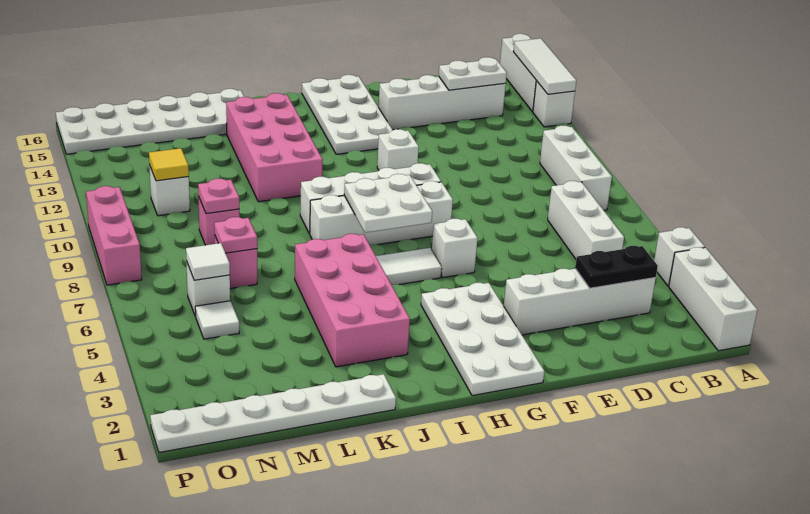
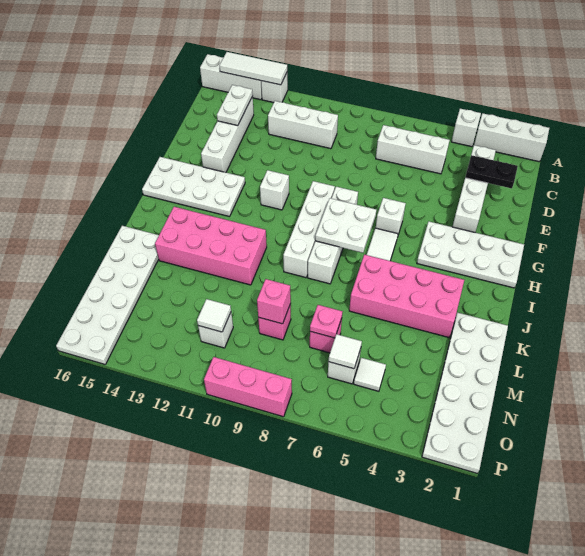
white 1x3 brick [540,126,612,210] -> white 1x3 brick moved to [268,101,338,149]
black 1x2 plate [575,246,658,288] -> black 1x2 plate turned to [465,155,518,188]
white 1x6 plate [150,374,396,453] -> white 2x6 plate [422,313,508,473]
pink 1x1 plate [198,179,239,214] -> pink 1x1 brick [257,279,291,324]
yellow 1x1 tile [149,148,189,181] -> white 1x1 tile [197,299,231,332]

